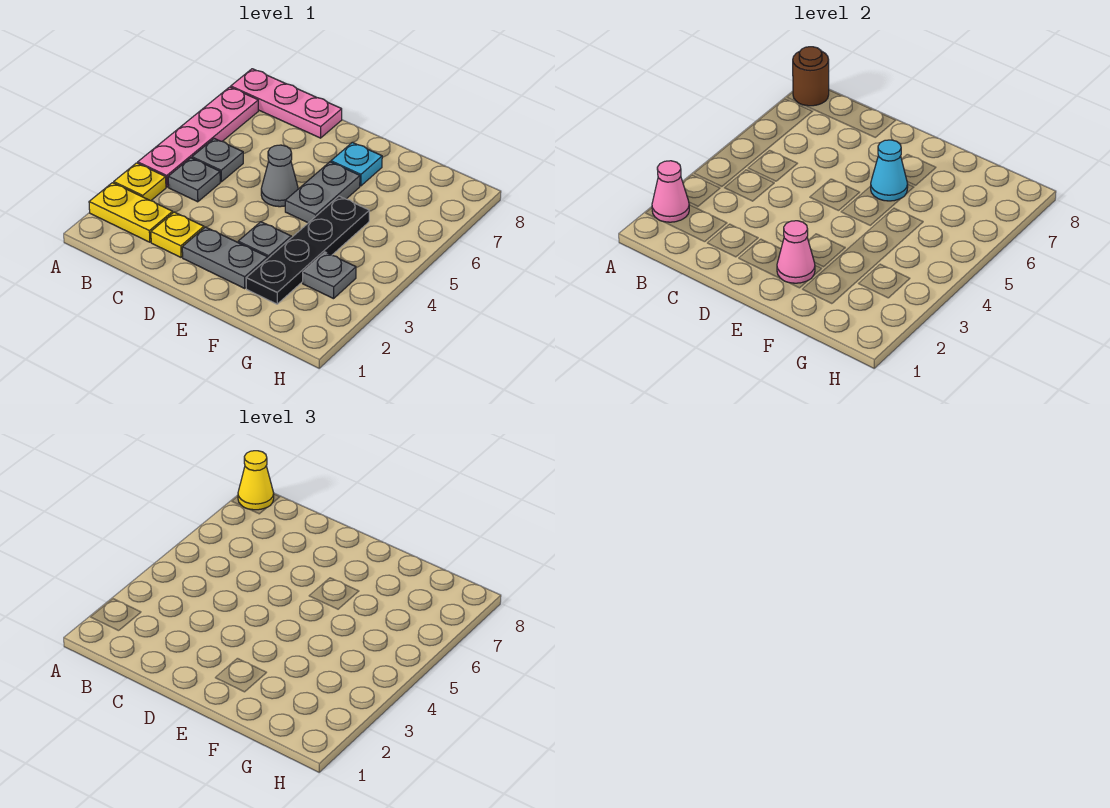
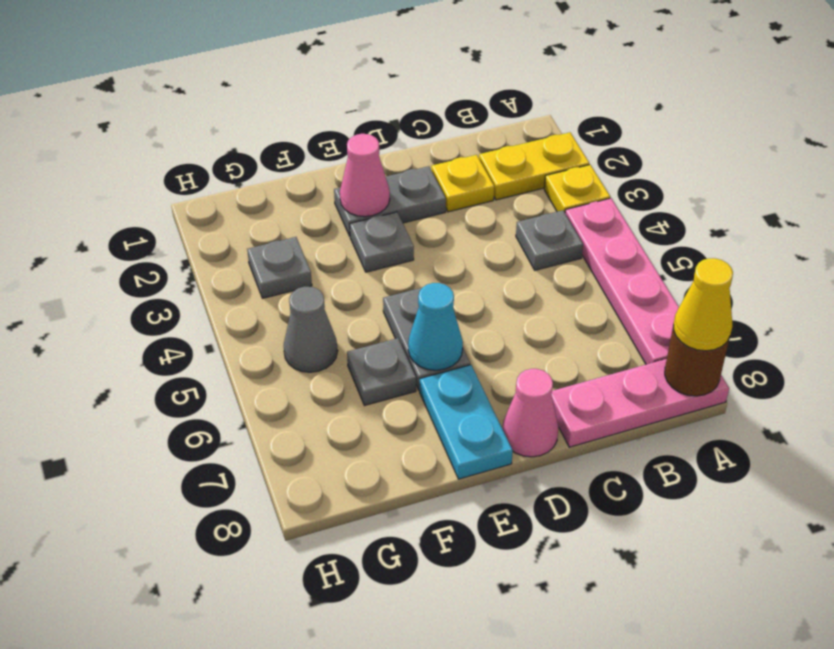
pink 1x1 cone [652,161,689,222] -> pink 1x1 cone moved to [502,369,559,457]
grey 1x1 plate [192,138,243,182] -> grey 1x1 plate moved to [347,338,416,406]
grey 1x1 cone [261,145,298,207] -> grey 1x1 cone moved to [284,287,338,372]
cyan 1x1 plate [331,142,382,186] -> cyan 1x2 plate [420,365,513,479]
black 1x4 plate [246,196,369,304] -> none

